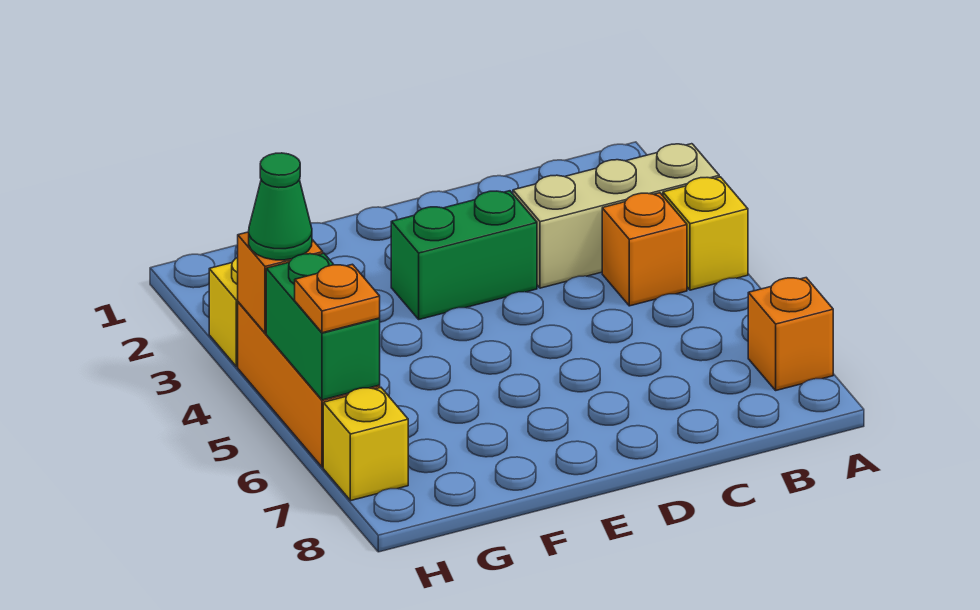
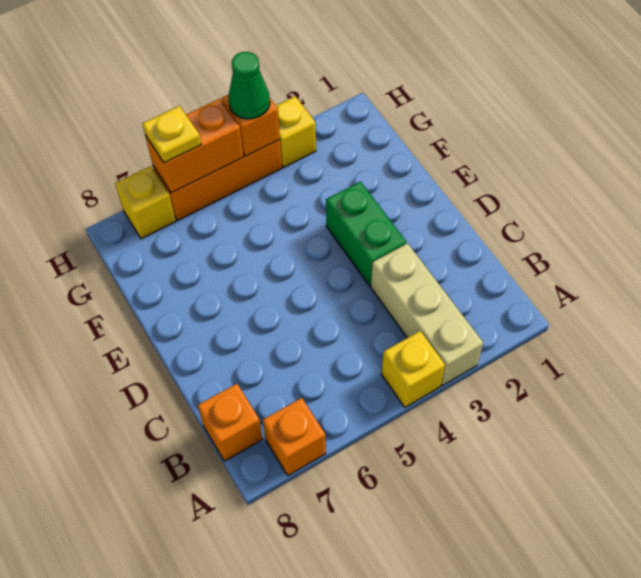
orange 1x1 brick [602,193,687,306] -> orange 1x1 brick moved to [198,384,263,461]
green 1x2 brick [266,253,380,400] -> orange 1x2 brick [145,99,244,193]
orange 1x1 plate [295,264,380,333] -> yellow 1x1 plate [142,106,201,163]

